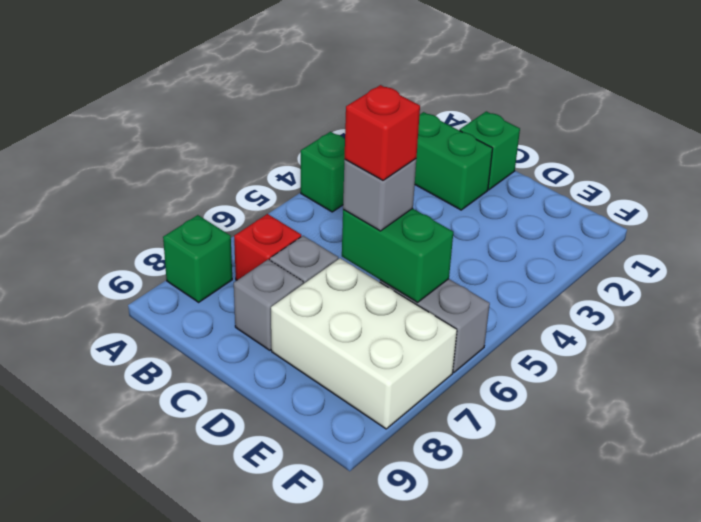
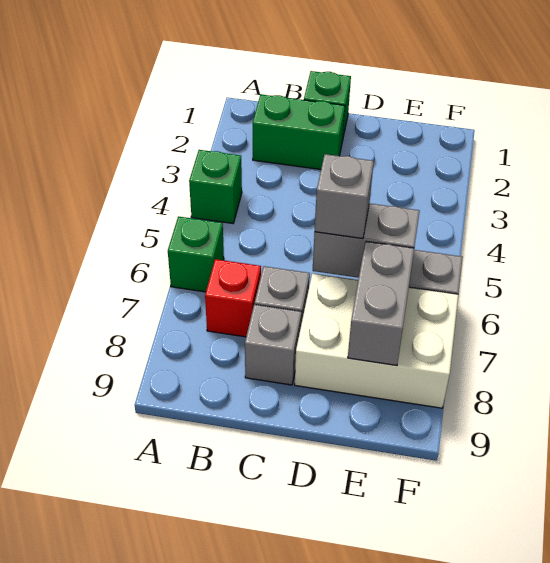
green 1x1 brick [163,215,232,302] -> green 1x1 brick moved to [168,216,224,292]
green 1x2 brick [342,208,453,302] -> grey 1x2 brick [313,203,420,278]
red 1x1 brick [344,85,420,180] -> none
none -> grey 1x2 brick [348,241,414,365]

